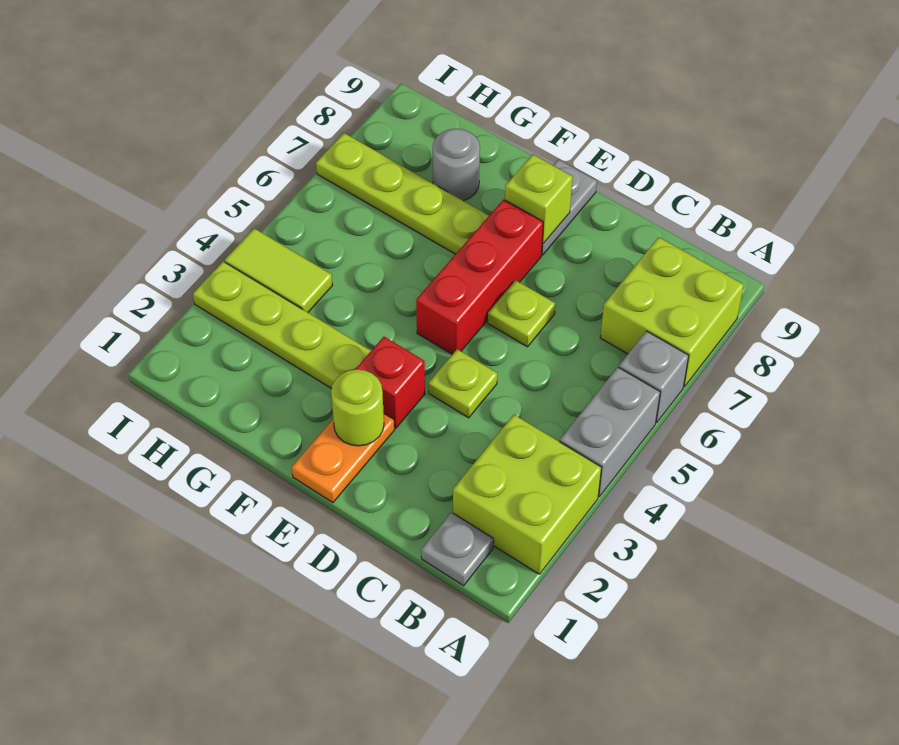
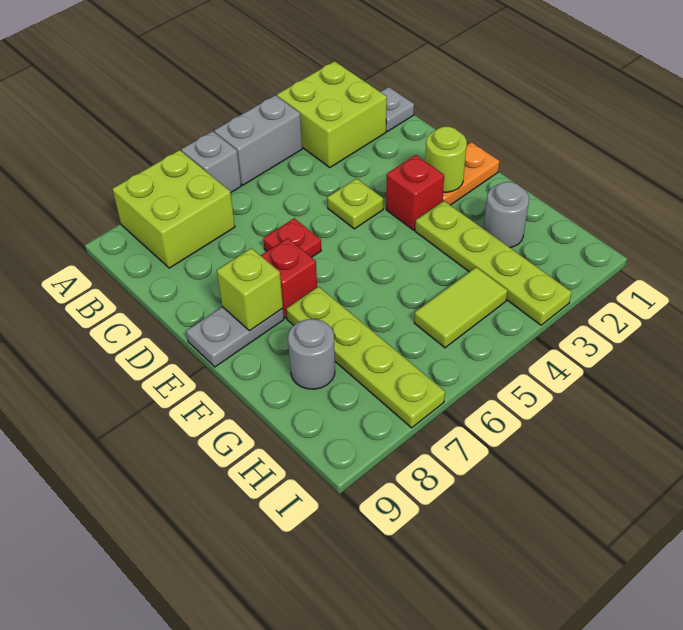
lime 1x1 plate [488,280,555,347] -> red 1x1 plate [263,218,321,257]
red 1x3 brick [416,199,543,354] -> red 1x1 brick [261,238,317,318]
none -> grey 1x1 round brick [483,182,529,247]
lime 1x2 tile [225,228,332,312] -> lime 1x2 tile turned to [414,267,507,348]

